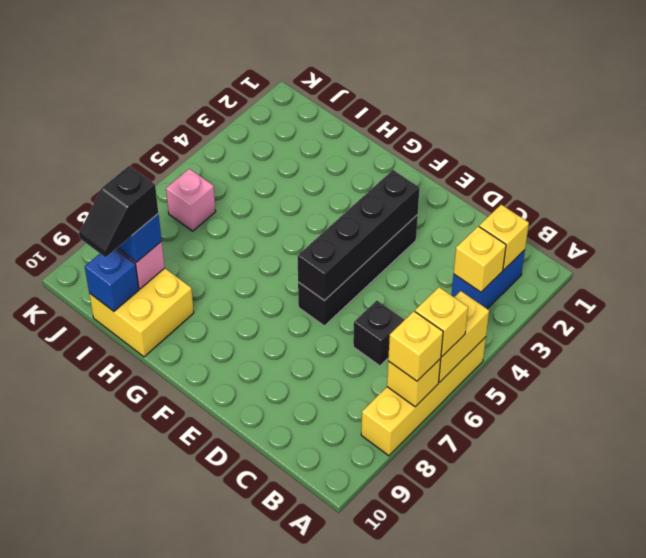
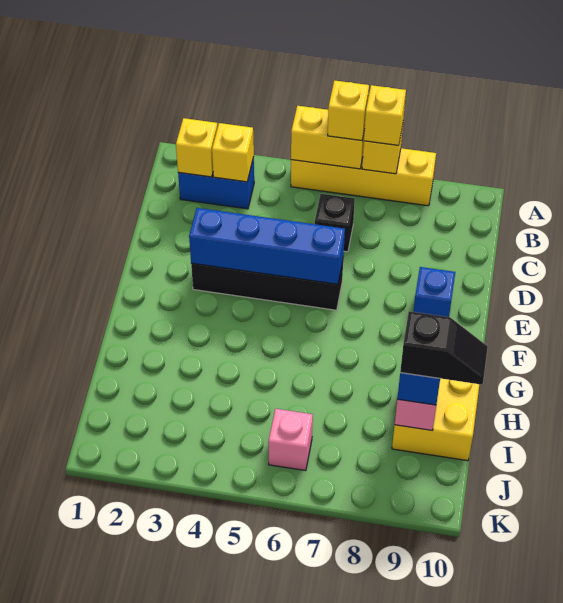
black 1x4 brick [298,170,420,301] -> blue 1x4 brick [189,208,345,284]
blue 1x1 brick [85,249,139,311] -> blue 1x1 brick moved to [413,267,455,317]

